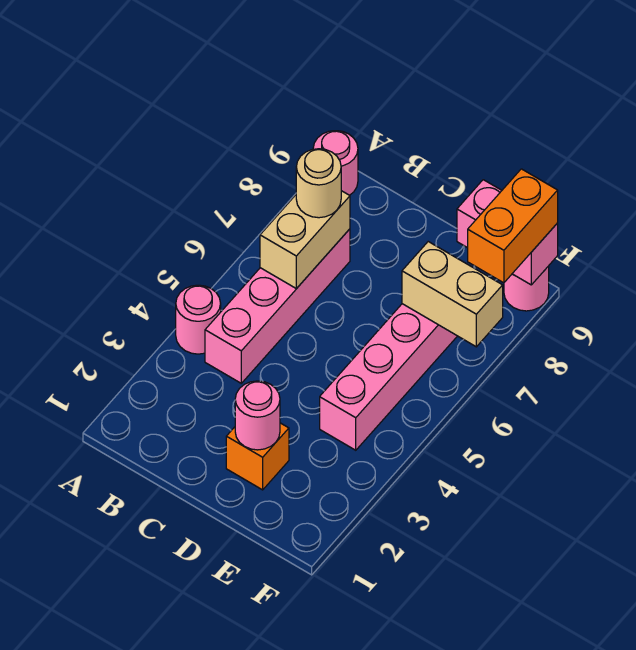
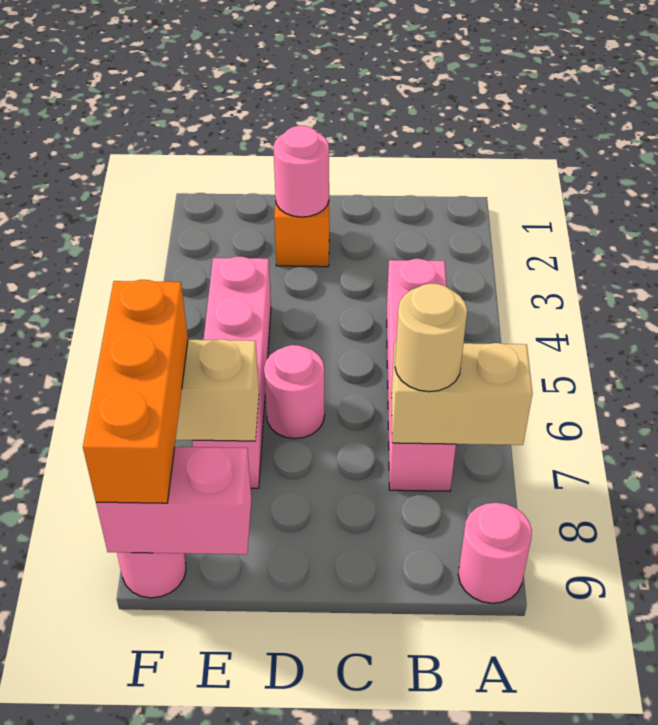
pink 1x1 round brick [176,285,221,354] -> pink 1x1 round brick moved to [264,345,325,439]
tan 1x2 brick [260,191,350,289] -> tan 1x2 brick turned to [391,342,533,445]
orange 1x2 brick [468,169,558,283] -> orange 1x3 brick [83,280,188,503]

